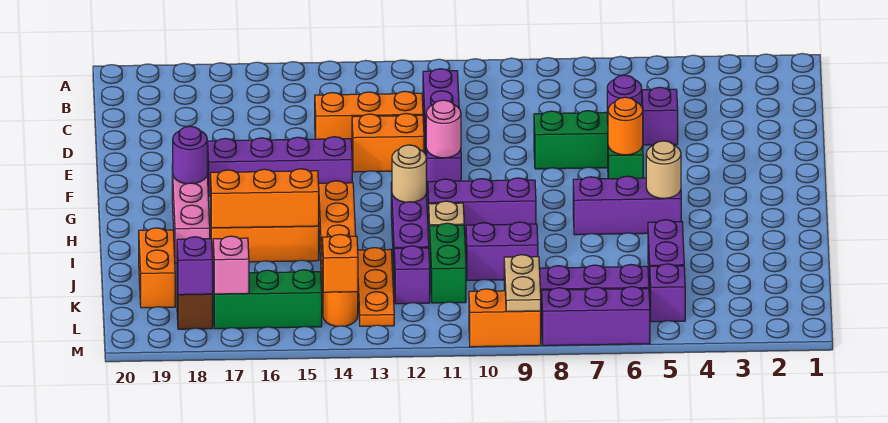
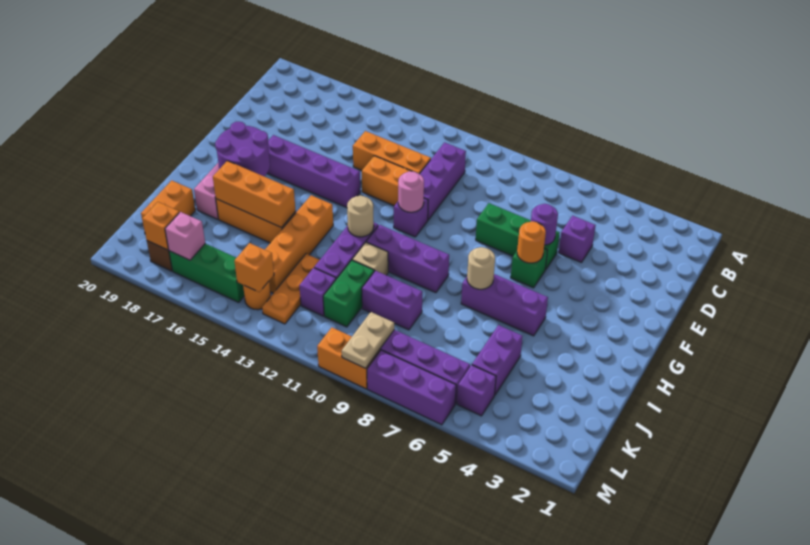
purple 1x1 round brick [172,126,207,184] -> purple 2x2 round brick [215,122,270,176]
tan 1x1 round brick [646,141,681,198] -> tan 1x1 round brick moved to [467,247,495,289]
purple 1x1 brick [177,237,213,295] -> orange 1x1 brick [142,202,179,250]

